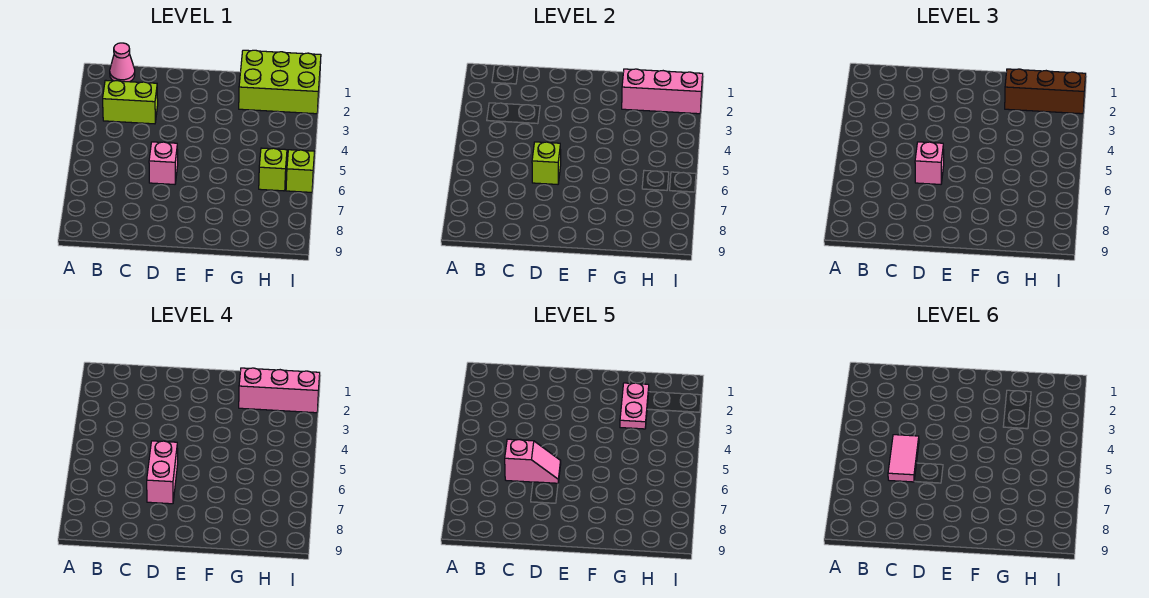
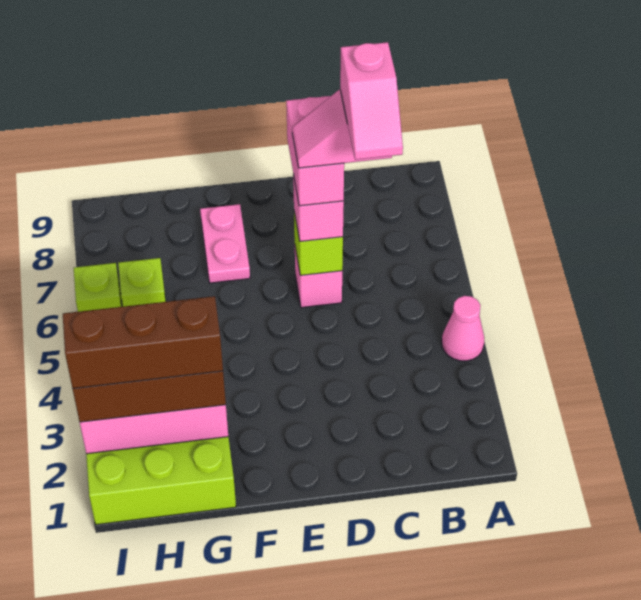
pink 1x1 cone [110,43,135,82] -> pink 1x1 cone moved to [442,296,484,361]
lime 1x2 brick [103,80,158,124] -> none
pink 1x2 tile [888,435,919,482] -> pink 1x2 slope [340,42,403,160]
pink 1x3 brick [239,368,320,413] -> brown 1x3 brick [63,296,223,389]
pink 1x2 plate [620,383,649,429] -> pink 1x2 plate moved to [200,204,250,283]

